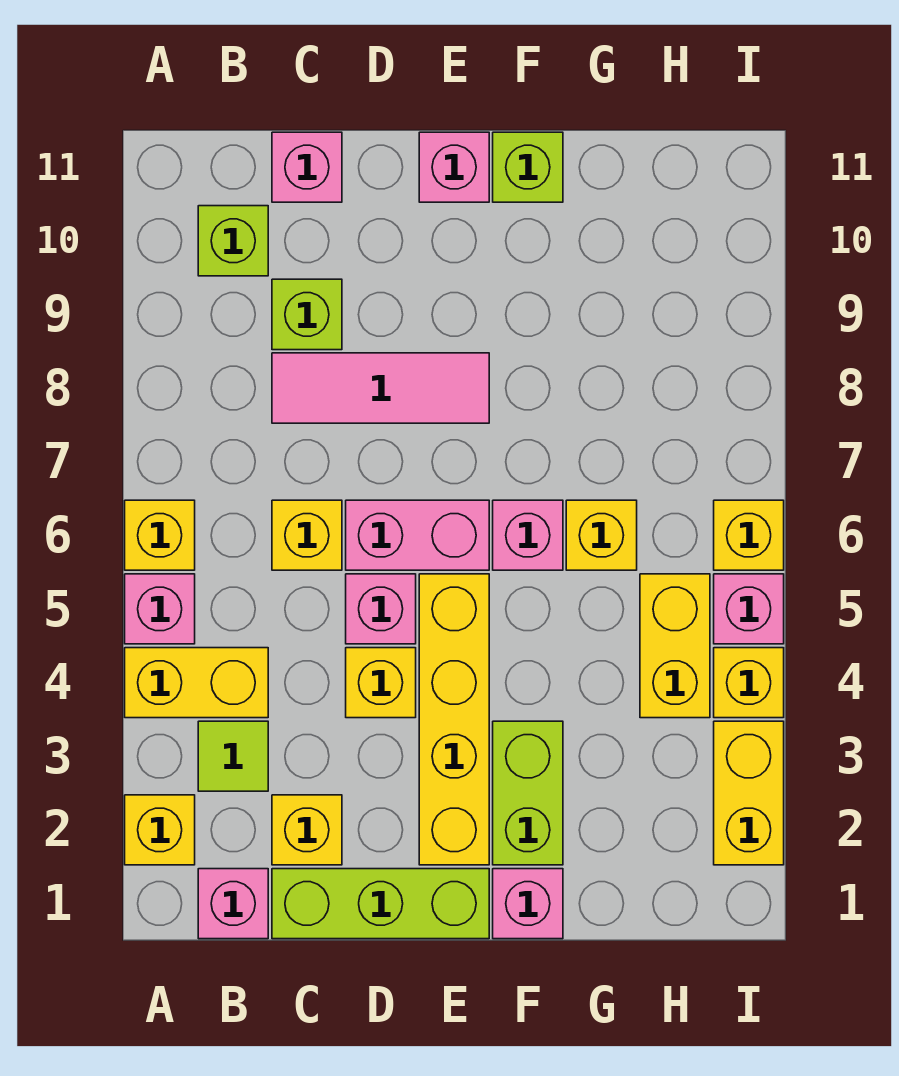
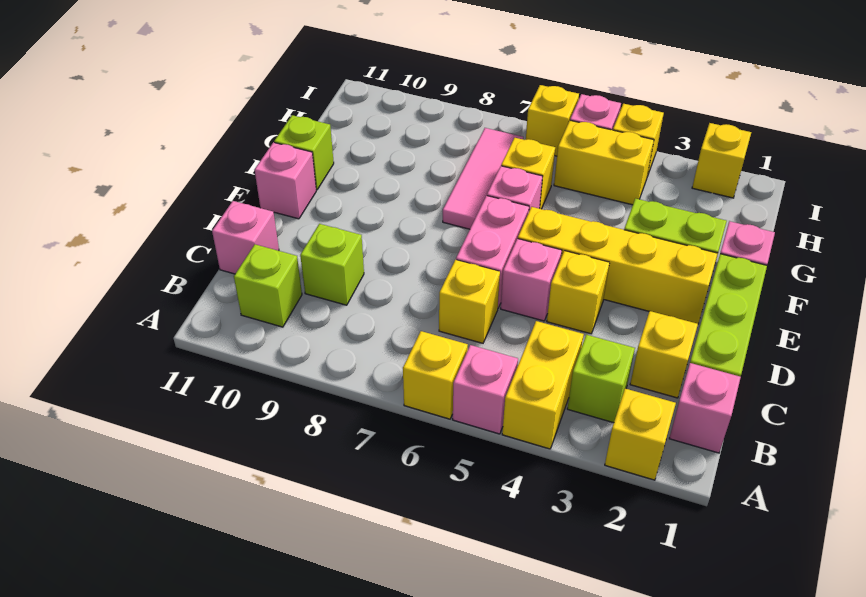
lime 1x1 tile [198,721,268,791] -> lime 1x1 brick [567,335,635,423]
pink 1x3 tile [272,353,489,423] -> pink 1x3 tile moved to [443,128,523,229]
yellow 1x2 brick [714,721,784,865] -> yellow 1x1 brick [692,123,751,198]

